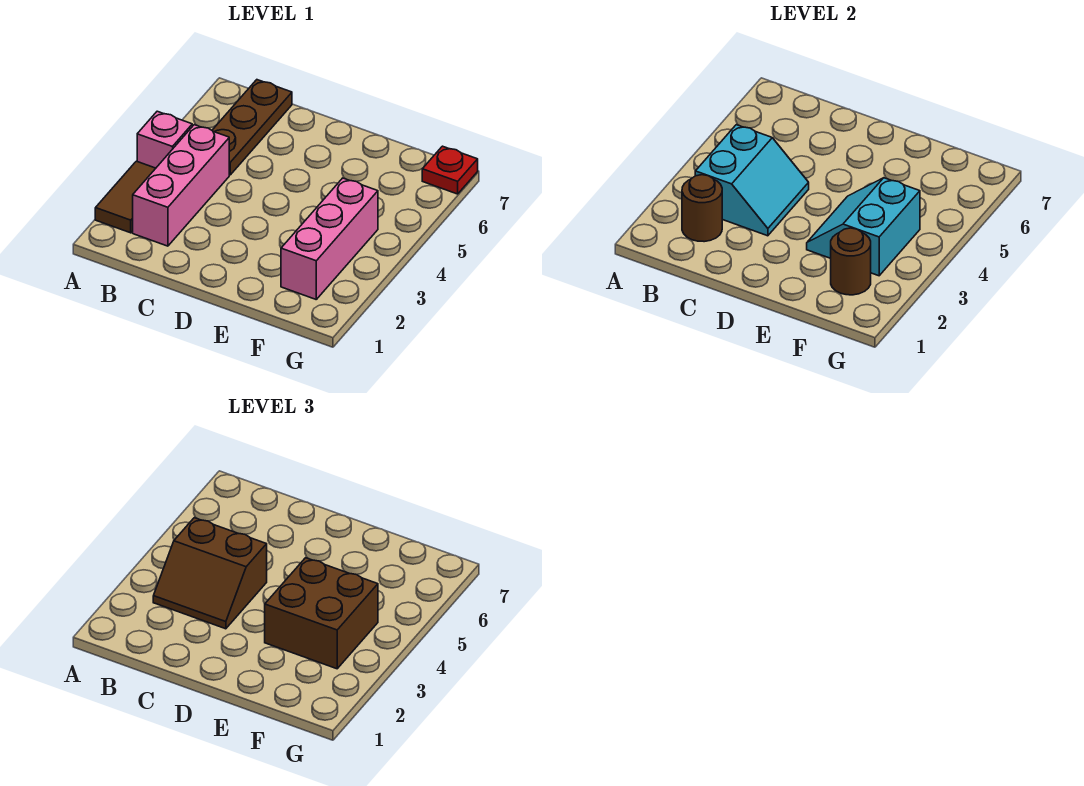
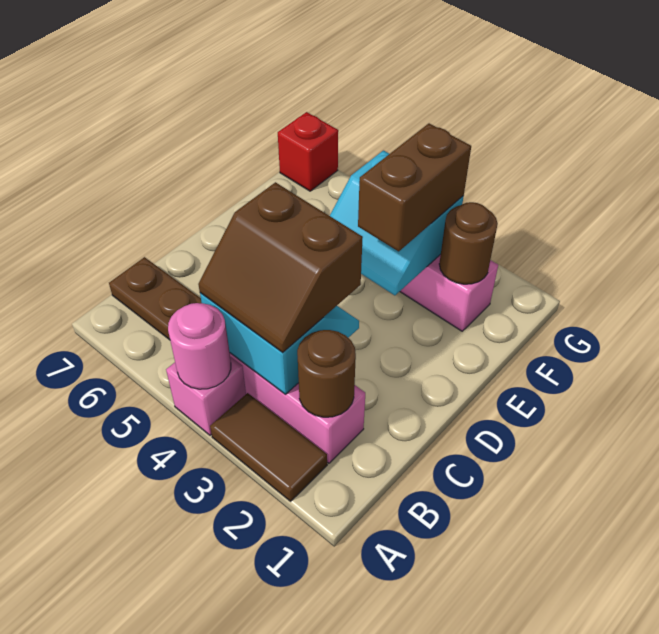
none -> pink 1x1 round brick [168,303,231,389]
brown 2x2 slope [153,518,267,629] -> brown 2x2 slope turned to [198,182,363,353]
brown 2x2 brick [265,558,378,669] -> brown 1x2 brick [358,123,471,251]
red 1x1 plate [422,146,478,194] -> red 1x1 brick [278,112,338,191]

